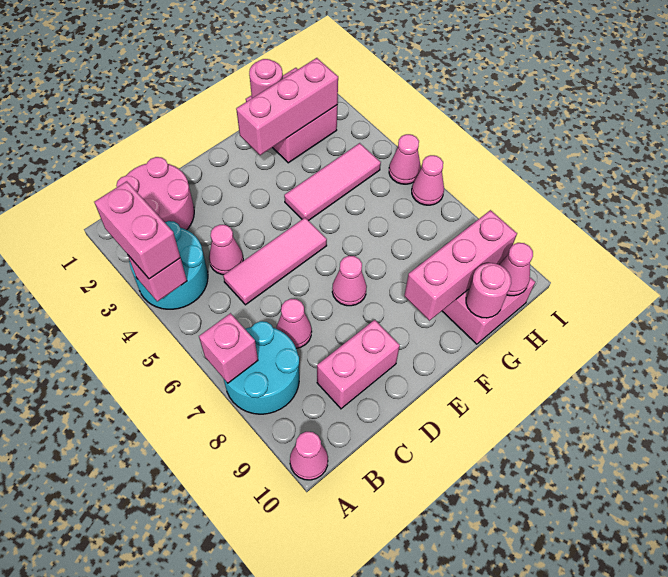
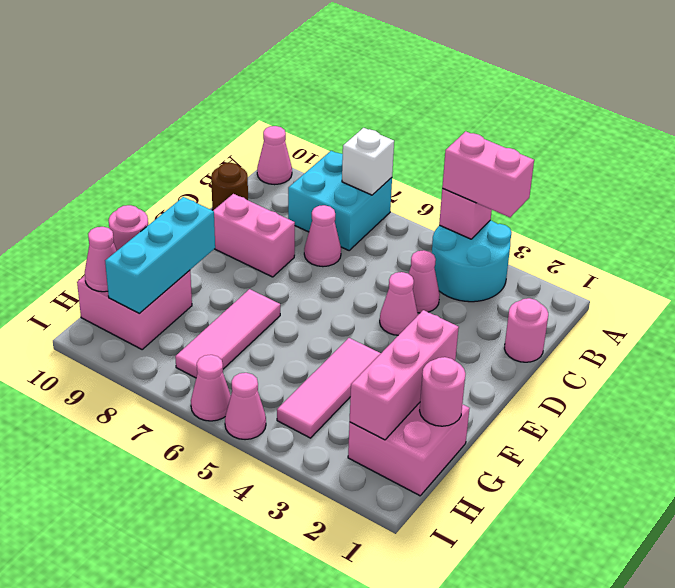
cyan 2x2 round brick [224,321,299,414] -> cyan 2x2 brick [288,151,392,250]
pink 1x1 brick [199,313,258,383] -> white 1x1 brick [342,128,394,195]
pink 2x2 round brick [116,157,194,230] -> pink 1x1 round brick [504,298,548,362]
pink 1x3 tile [223,218,327,305] -> pink 1x3 tile moved to [175,289,280,378]
pink 1x2 brick [317,320,400,409] -> pink 1x2 brick turned to [213,194,295,277]
none -> brown 1x1 round brick [211,163,248,210]
pink 1x1 cone [332,256,367,306] -> pink 1x1 cone moved to [380,272,418,335]
pink 1x3 brick [404,210,517,321] -> cyan 1x3 brick [105,197,215,314]

